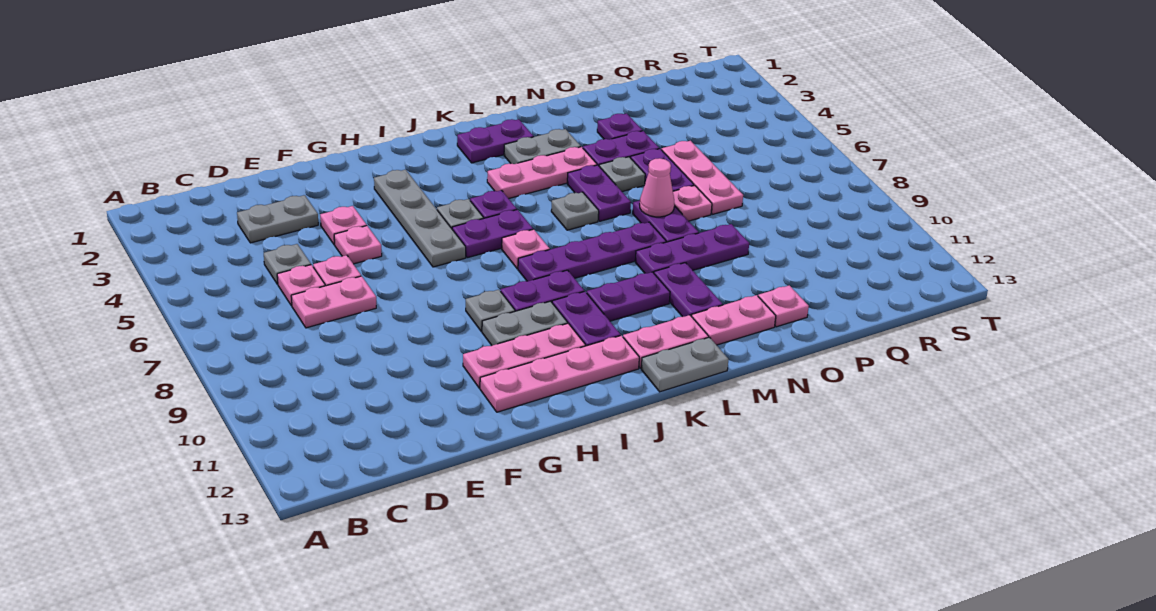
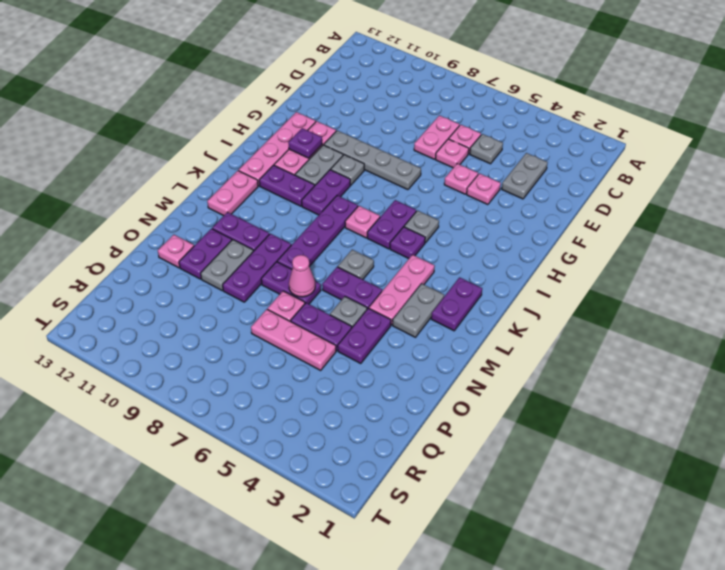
grey 1x4 plate [374,170,466,267] -> grey 1x4 plate moved to [324,130,421,190]
purple 1x2 plate [587,272,670,321] -> purple 1x2 plate moved to [179,229,232,279]
grey 1x2 plate [641,337,729,392] -> grey 1x2 plate moved to [201,240,253,290]
pink 1x2 plate [692,295,776,345] -> none
purple 1x1 plate [597,113,642,140] -> purple 1x1 plate moved to [288,128,322,158]

